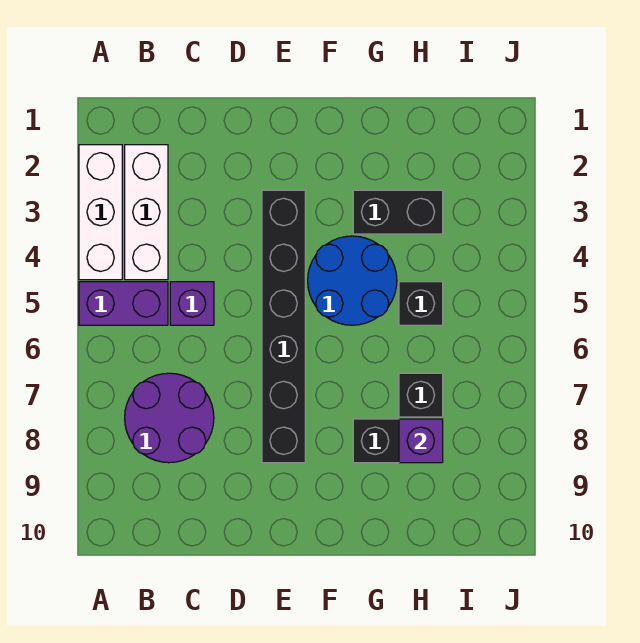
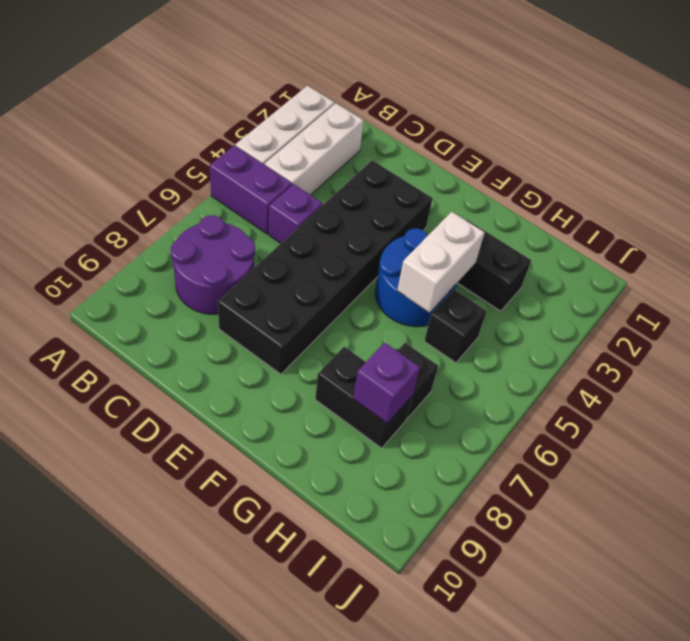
black 1x6 brick [262,190,305,463] -> black 2x6 brick [218,160,433,374]
none -> white 1x2 brick [397,212,485,312]

